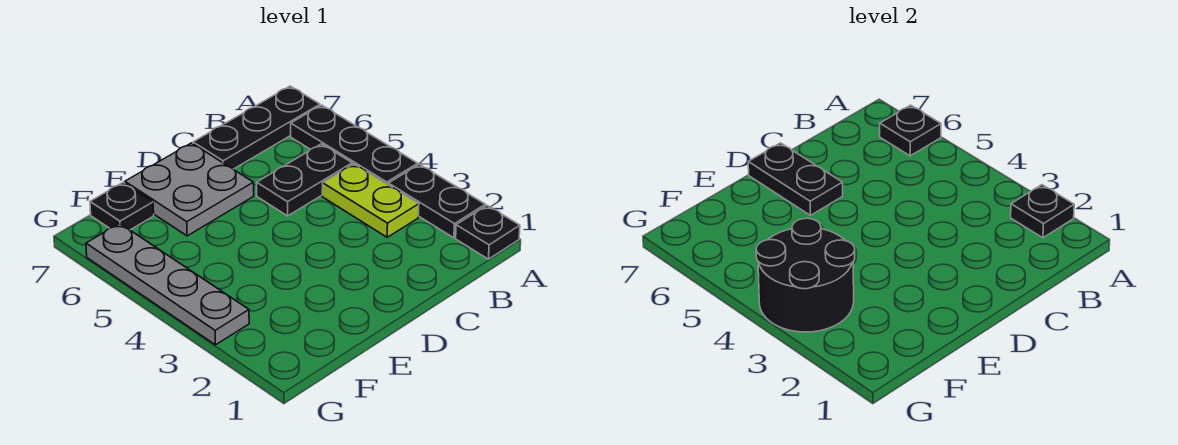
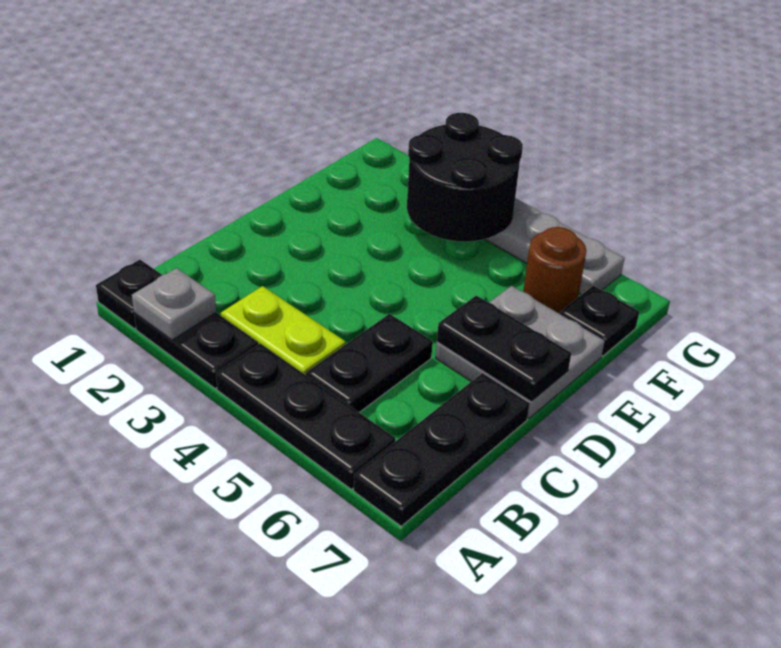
black 1x1 plate [1011,185,1074,238] -> grey 1x1 plate [132,268,216,340]
black 1x1 plate [880,105,941,156] -> none
none -> brown 1x1 round brick [523,227,586,314]

